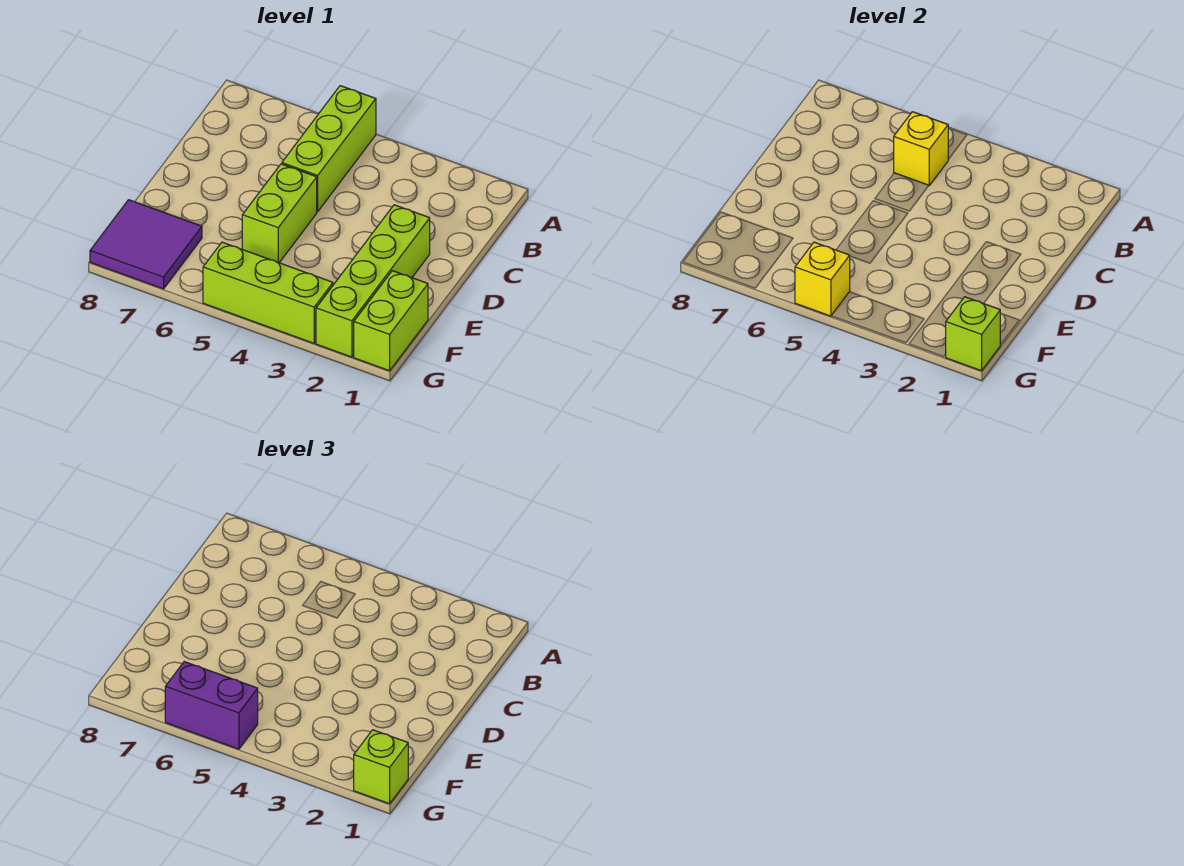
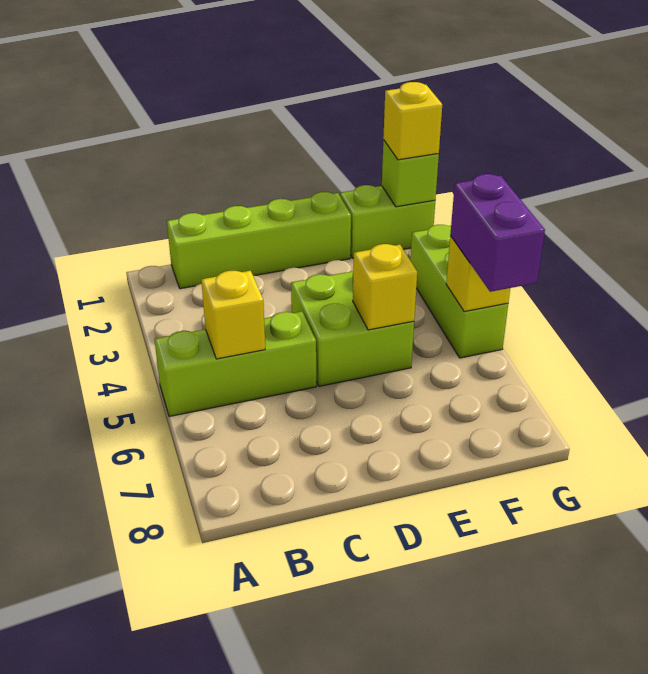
lime 1x4 brick [316,205,430,357] -> lime 1x4 brick moved to [167,192,351,289]
lime 1x2 brick [242,164,317,263] -> lime 2x2 brick [291,271,414,386]
none -> yellow 1x1 brick [353,244,417,330]
purple 2x2 tile [90,200,202,289] -> none
lime 1x1 brick [354,730,408,804] -> yellow 1x1 brick [383,82,442,160]

